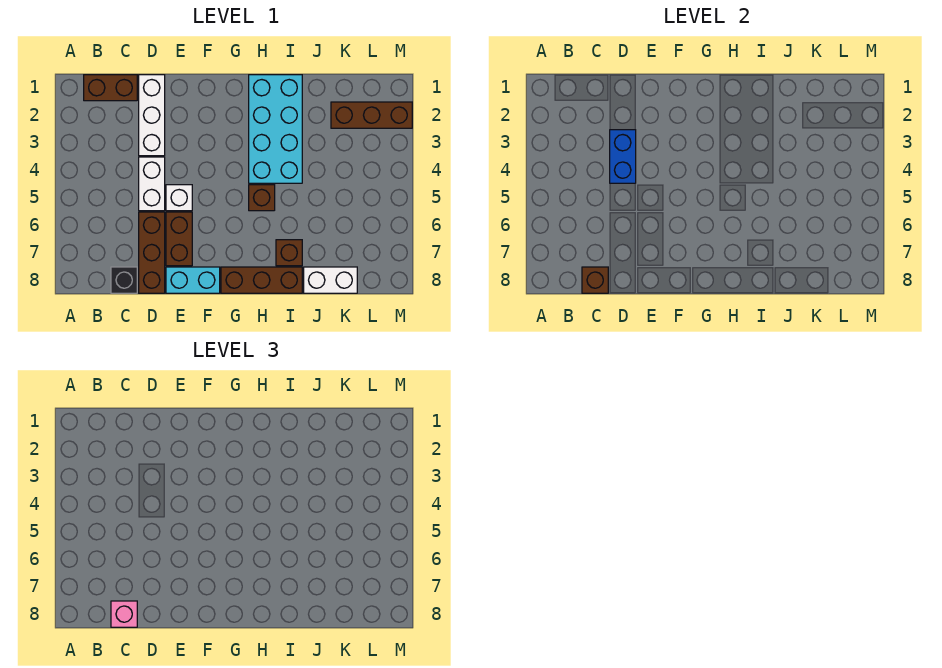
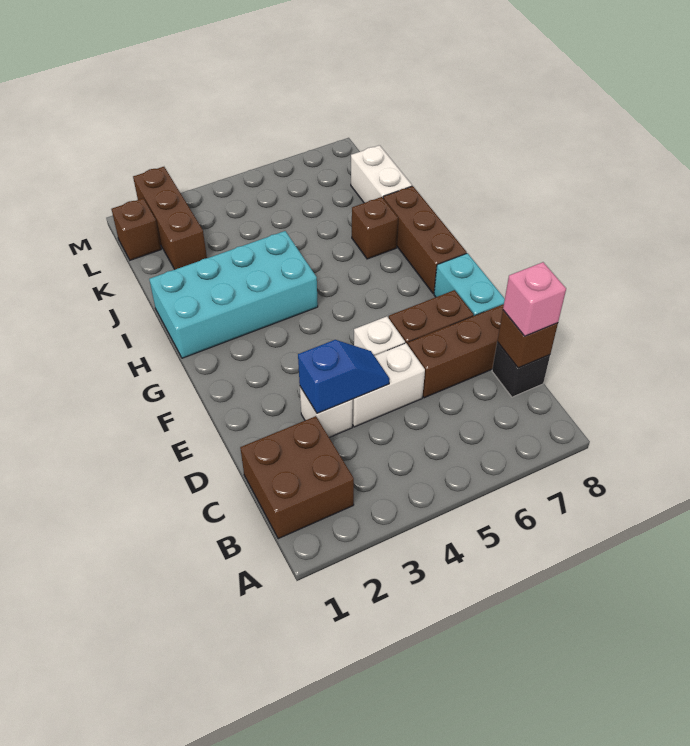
brown 1x2 brick [84,75,137,101] -> brown 2x2 brick [240,416,354,539]
white 1x3 brick [139,75,165,156] -> white 1x1 brick [300,387,353,437]
blue 1x2 brick [610,130,636,183] -> blue 1x2 slope [298,340,390,413]
brown 1x1 brick [249,185,275,211] -> brown 1x1 brick moved to [112,198,161,260]

